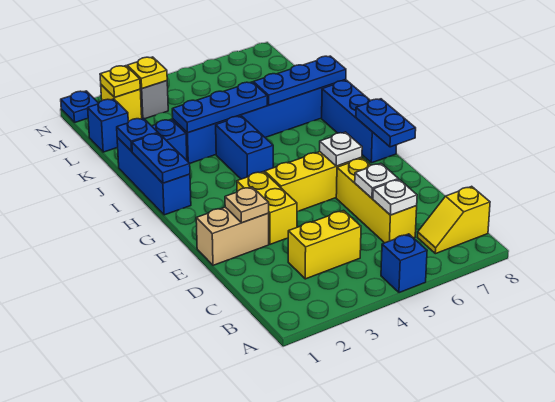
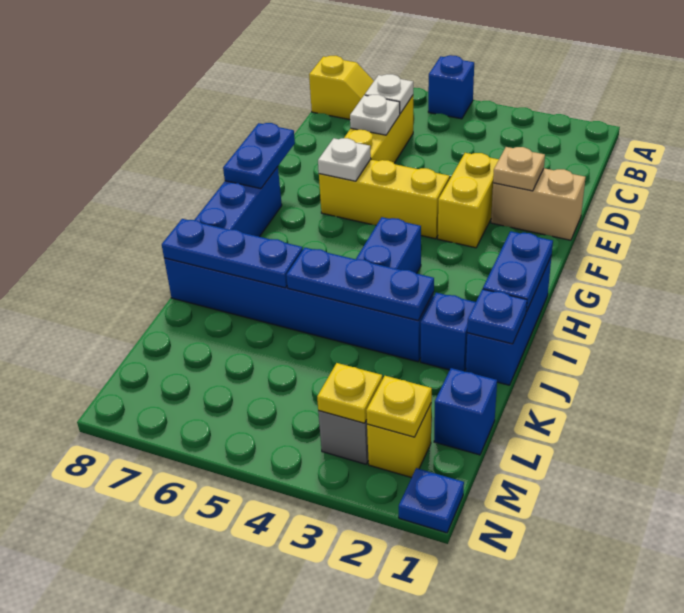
yellow 1x2 brick [288,210,361,279] -> none

